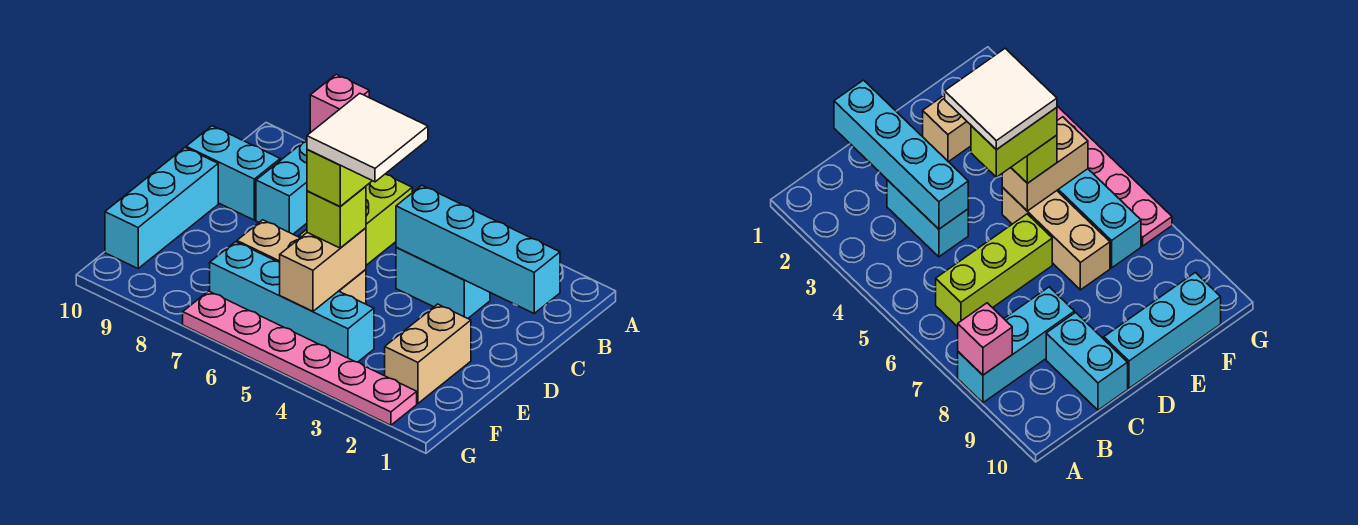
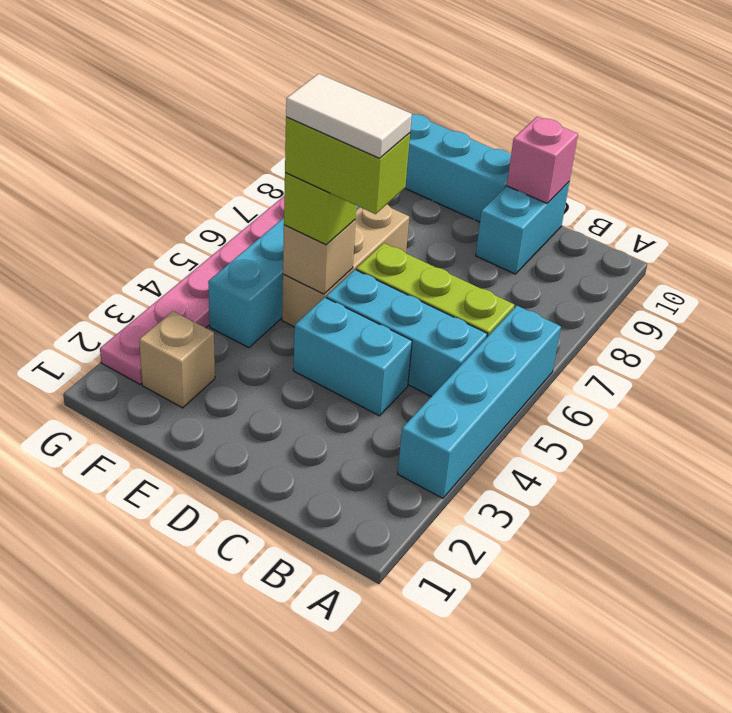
cyan 1x3 brick [256,140,307,234] -> cyan 1x3 brick moved to [326,270,487,397]
pink 1x1 brick [310,74,369,133] -> pink 1x1 brick moved to [507,117,578,203]
cyan 1x4 brick [396,186,560,313] -> cyan 1x4 brick moved to [398,306,561,498]
cyan 1x2 brick [396,247,490,318] -> cyan 1x2 brick turned to [293,297,412,416]
white 2x2 tile [307,93,428,182] -> white 1x2 tile [286,74,412,158]
tan 1x2 brick [385,304,471,403] -> tan 1x1 brick [139,311,215,408]
tan 1x2 brick [280,228,366,311] -> tan 1x1 brick [283,220,356,294]

